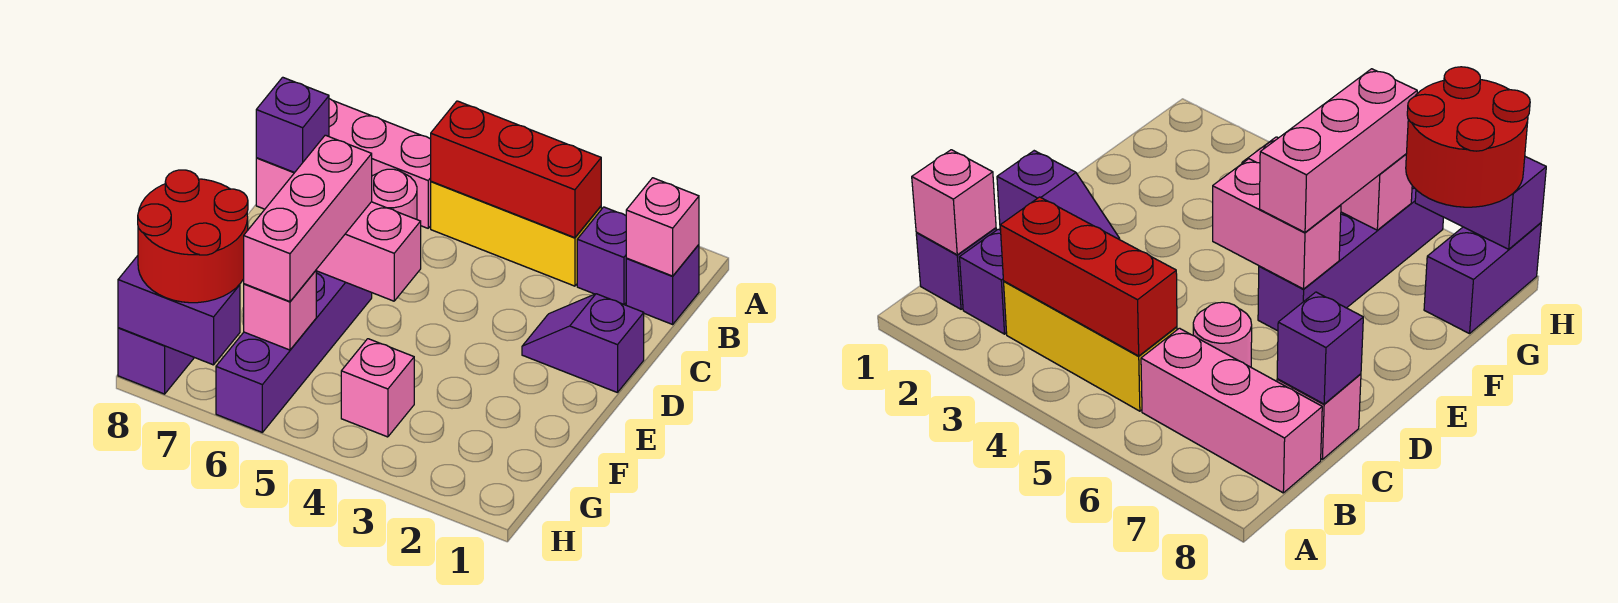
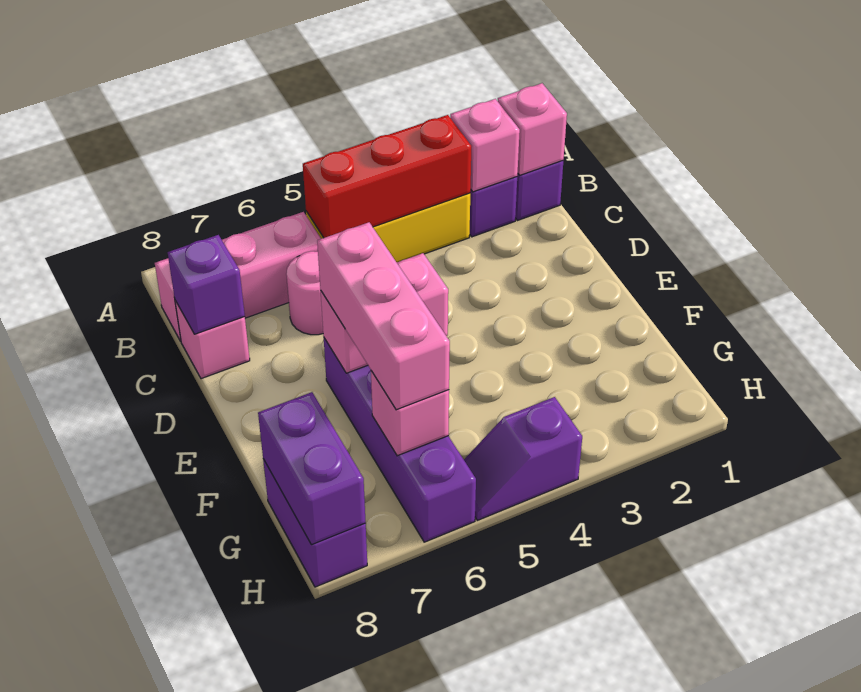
purple 1x2 slope [522,294,644,393] -> purple 1x2 slope moved to [464,397,582,520]
pink 1x1 brick [341,339,414,437] -> pink 1x1 brick moved to [450,99,520,192]
red 2x2 round brick [138,170,248,303] -> none
purple 1x2 brick [118,256,240,365] -> purple 1x2 brick turned to [258,392,366,545]

